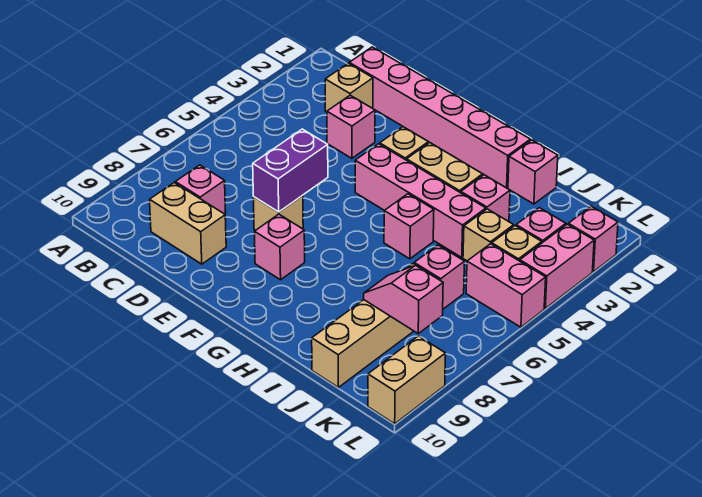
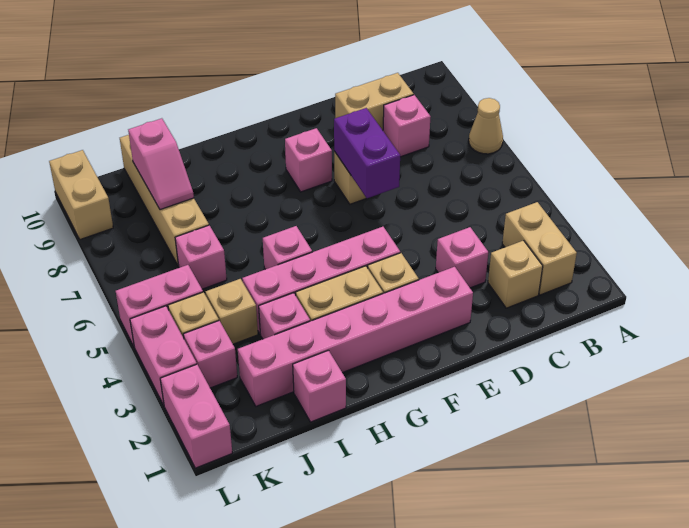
none -> tan 1x1 cone [469,98,503,154]
none -> tan 1x2 brick [502,202,577,295]
pink 1x6 brick [349,47,530,188] -> pink 1x6 brick moved to [238,267,473,406]
pink 1x2 slope [364,265,443,333] -> pink 1x2 slope turned to [128,118,194,210]
pink 1x1 brick [568,206,618,272] -> pink 1x2 brick [160,364,232,468]

